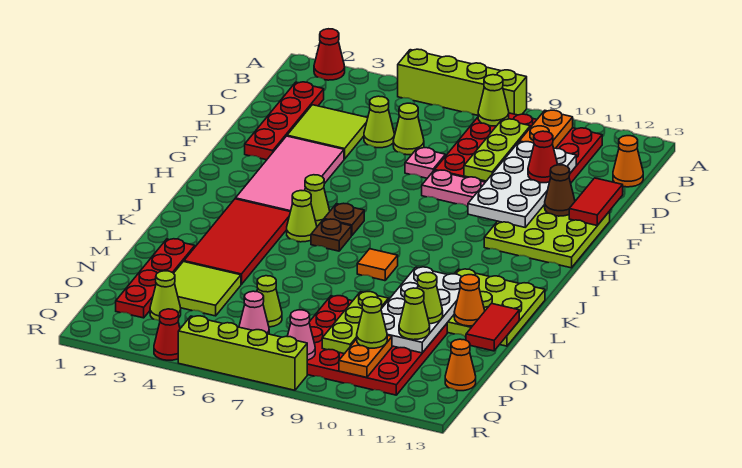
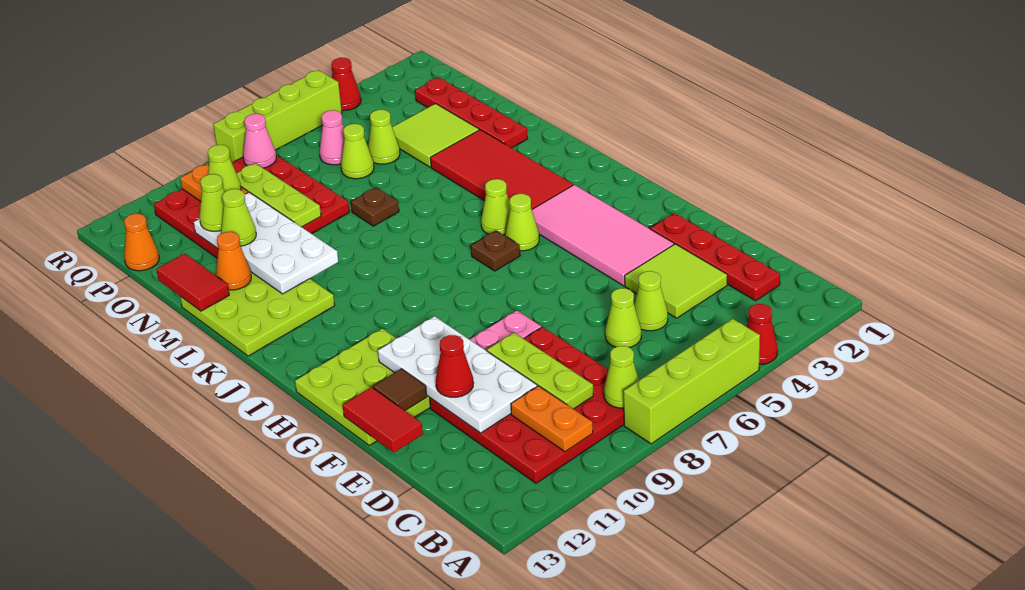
red 1x1 cone [314,29,345,80] -> red 1x1 cone moved to [747,304,778,364]
orange 1x1 cone [613,136,643,187] -> none
pink 1x1 plate [405,148,445,178] -> none
brown 1x1 cone [545,165,575,216] -> brown 1x1 tile [373,369,427,411]
brown 1x1 plate [311,219,351,251] -> brown 1x1 plate moved to [351,187,399,226]
orange 1x1 tile [357,249,398,281] -> none
lime 1x1 cone [150,271,181,321] -> lime 1x1 cone moved to [368,110,400,164]

